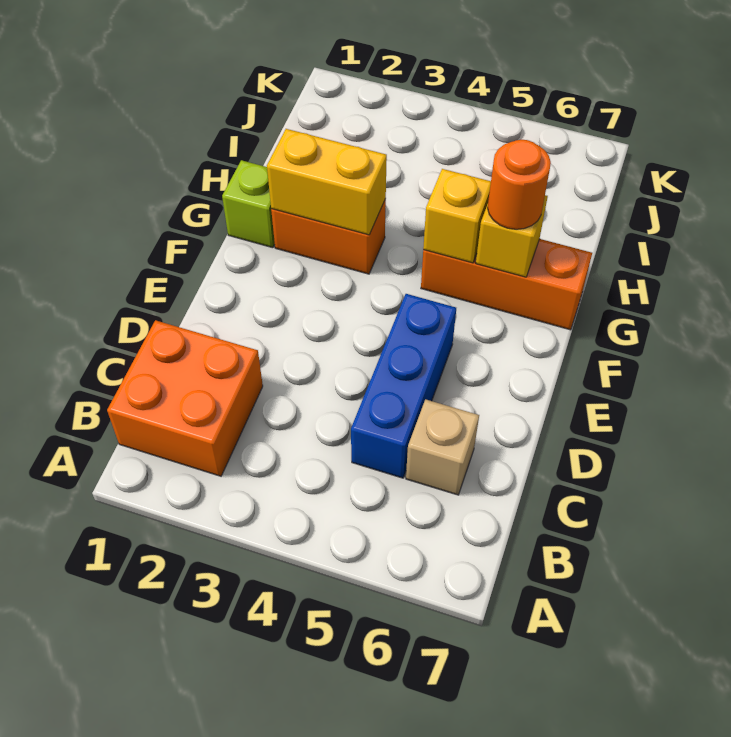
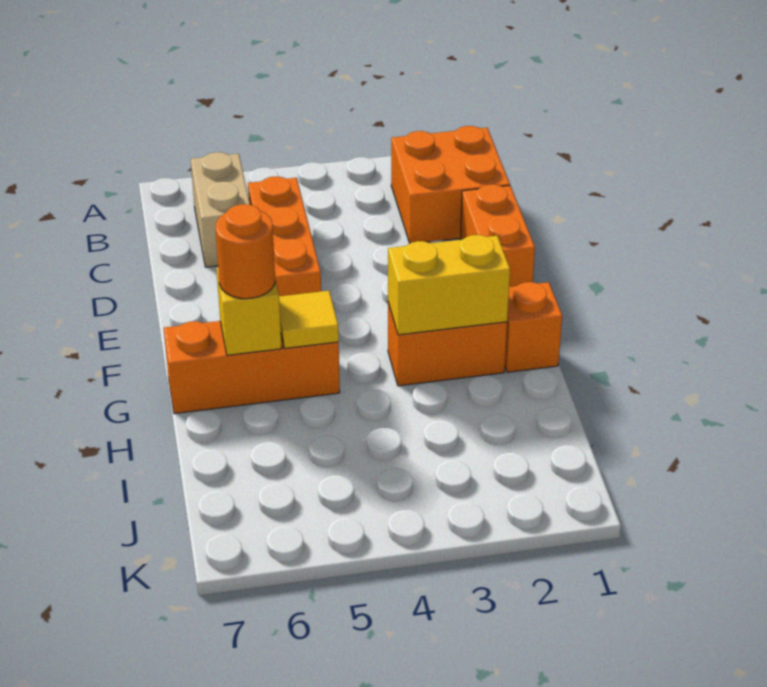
blue 1x3 brick [351,294,456,478] -> orange 1x3 brick [248,176,321,296]
tan 1x1 brick [406,399,479,495] -> tan 1x2 brick [191,152,250,267]
none -> orange 1x2 brick [460,184,535,287]
lime 1x1 brick [222,160,275,248] -> orange 1x1 brick [505,282,562,372]
yellow 1x1 brick [423,169,491,263] -> yellow 1x1 tile [279,291,339,348]

